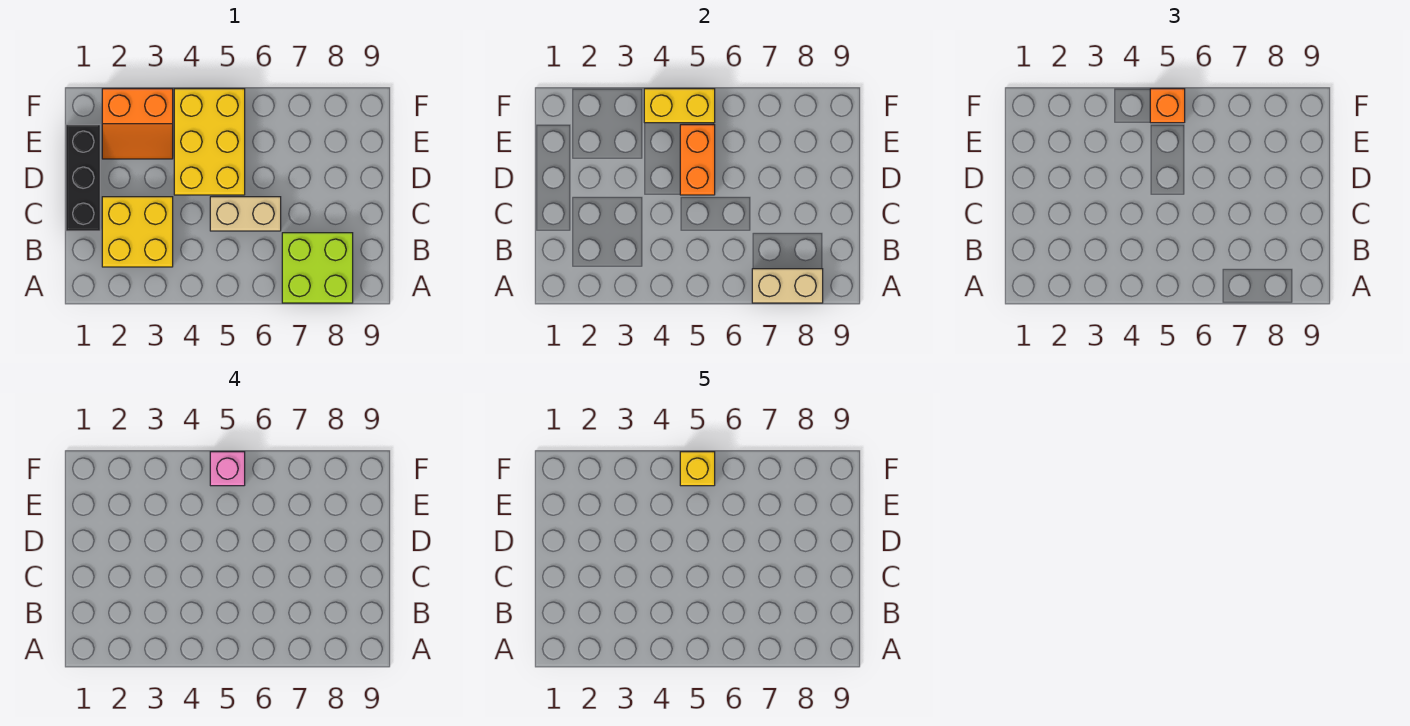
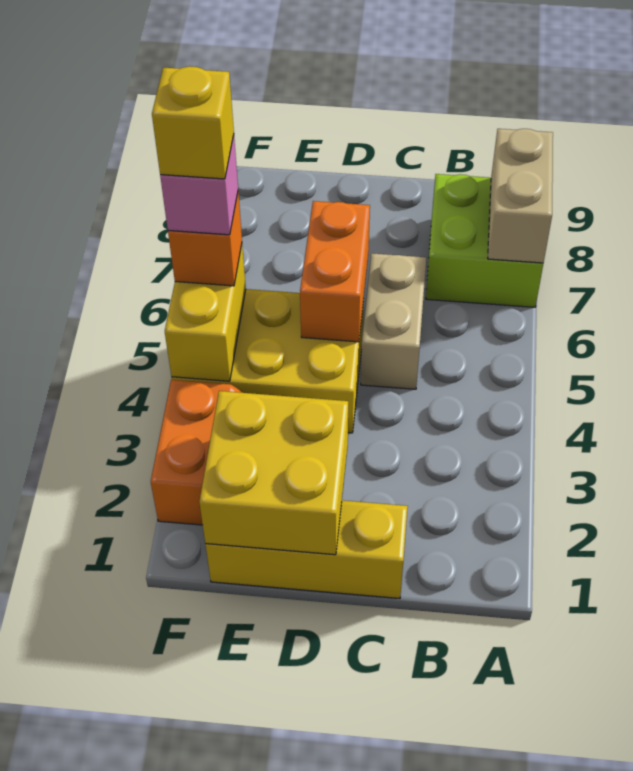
yellow 2x2 brick [102,197,173,267] -> yellow 2x2 brick moved to [199,391,348,555]
black 1x3 brick [66,125,100,231] -> yellow 1x3 brick [205,500,408,599]
orange 1x2 brick [680,125,715,195] -> orange 1x2 brick turned to [300,201,370,342]

